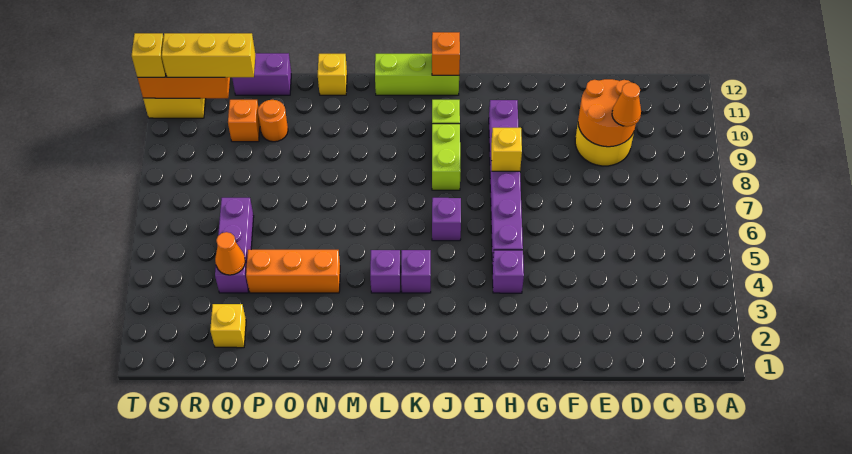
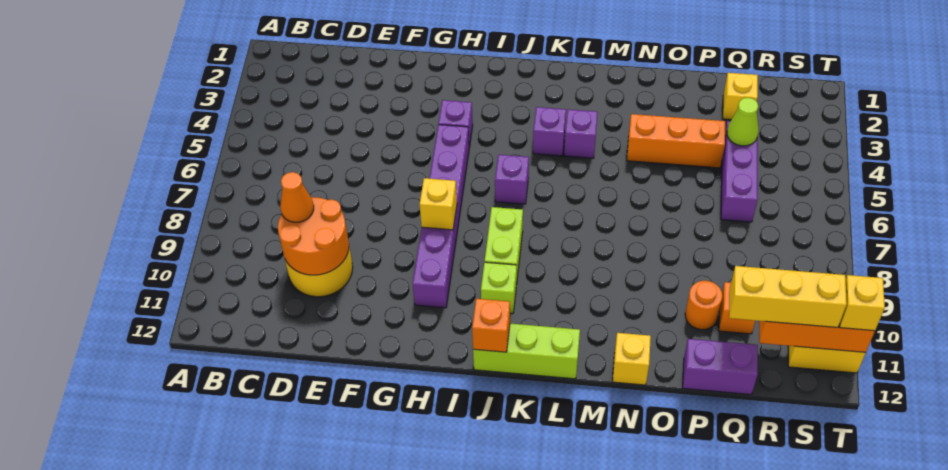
orange 1x1 cone [215,232,245,275] -> lime 1x1 cone [727,98,759,146]

